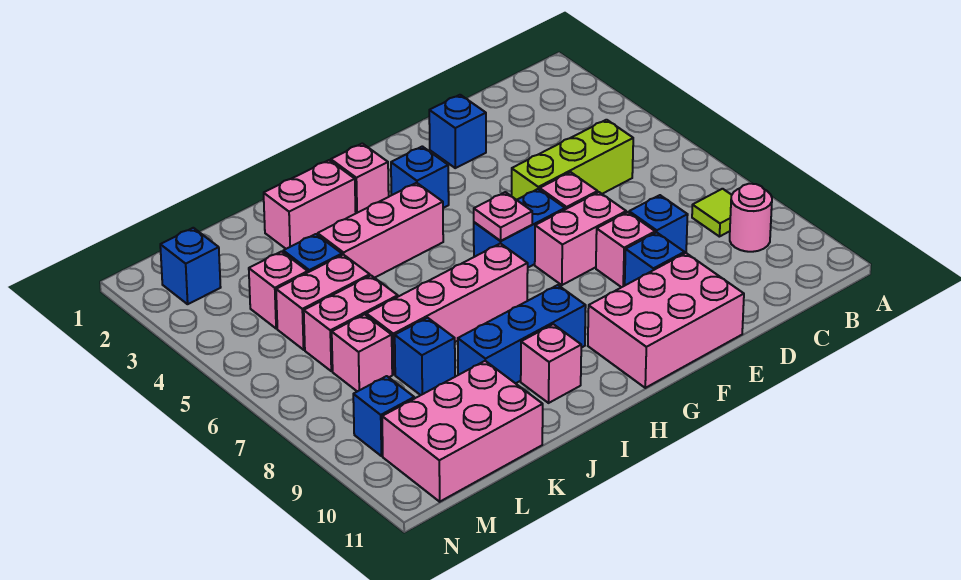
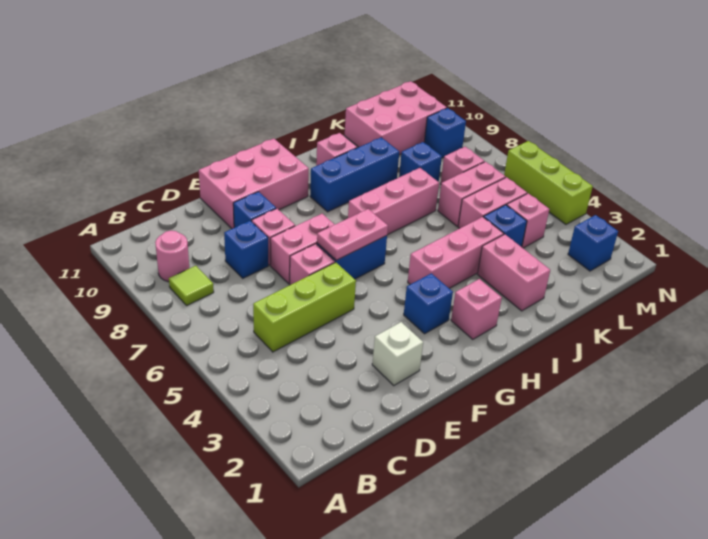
blue 1x1 brick [429,95,486,168] -> white 1x1 brick [372,322,423,385]
pink 1x1 plate [474,192,532,241] -> pink 1x2 plate [317,209,388,260]
pink 1x4 brick [366,243,528,374] -> pink 1x3 brick [348,168,439,235]
pink 1x2 brick [264,160,356,249] -> pink 1x2 brick turned to [478,234,550,311]
none -> lime 1x3 brick [504,141,593,224]

